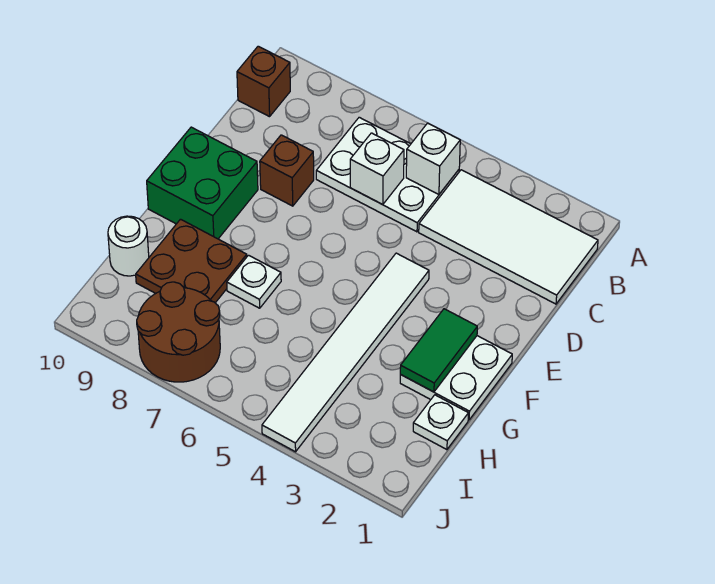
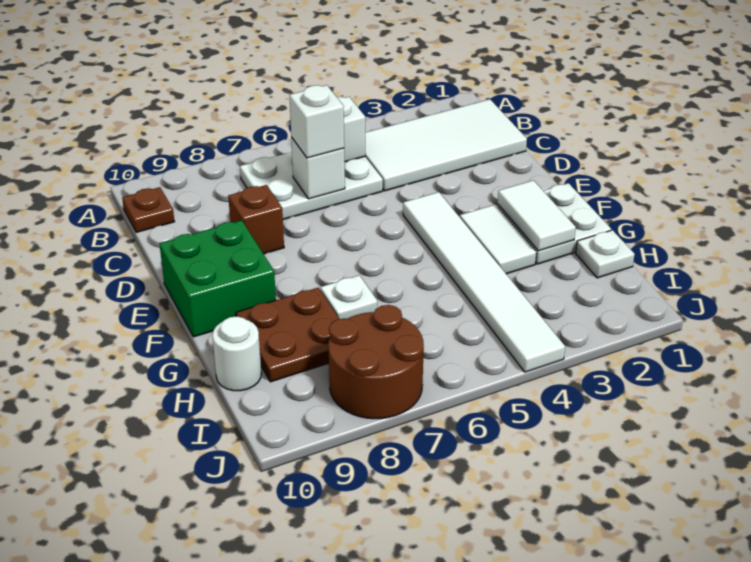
brown 1x1 brick [237,46,290,117] -> brown 1x1 plate [122,187,174,232]
none -> white 1x1 brick [289,85,344,158]
green 1x2 tile [400,309,477,392] -> white 1x2 tile [497,180,576,251]
none -> white 1x2 tile [460,204,536,274]

